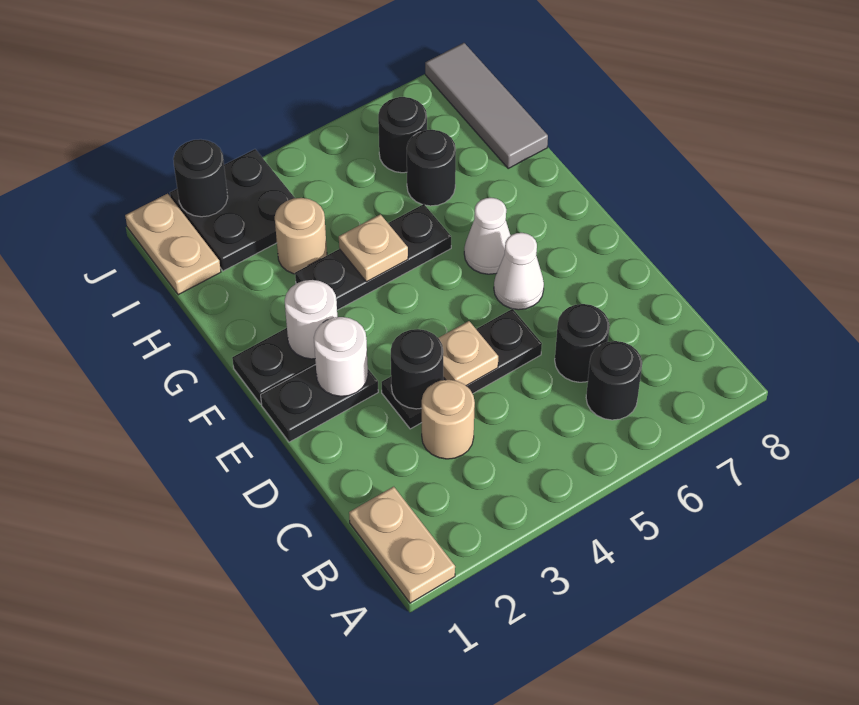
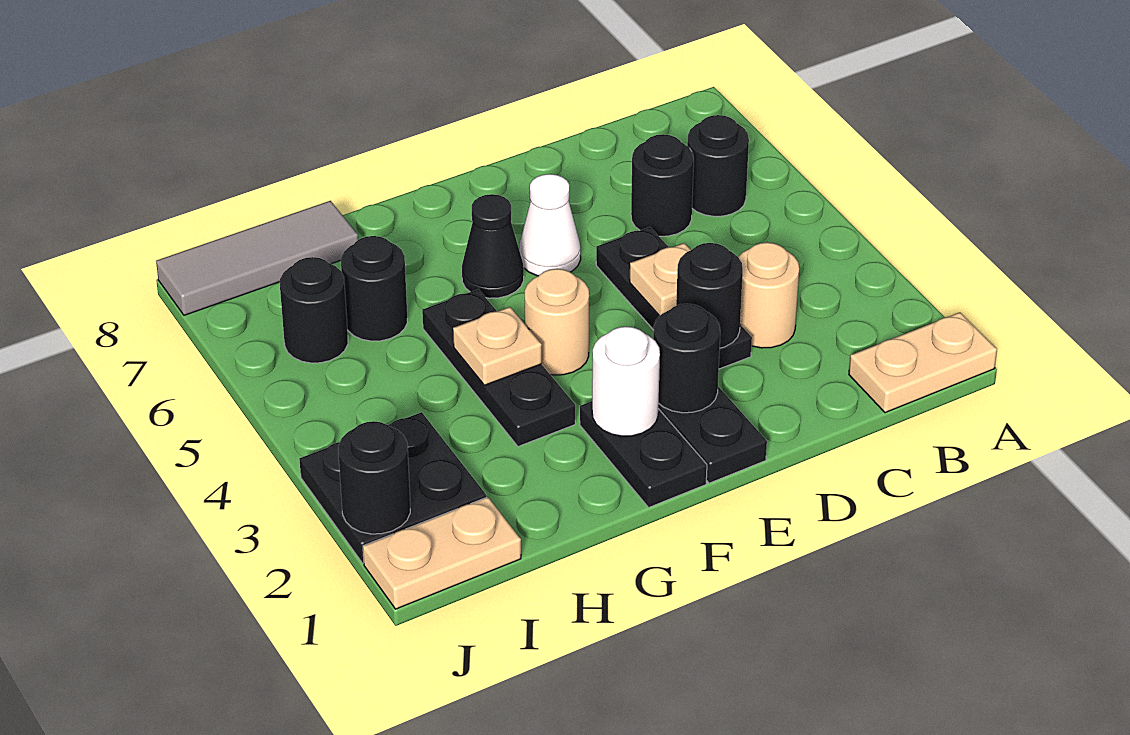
white 1x1 round brick [314,317,368,396] -> black 1x1 round brick [653,304,720,413]
white 1x1 cone [464,198,510,274] -> black 1x1 cone [462,194,524,298]
tan 1x1 round brick [275,198,327,274] -> tan 1x1 round brick moved to [525,269,589,375]

